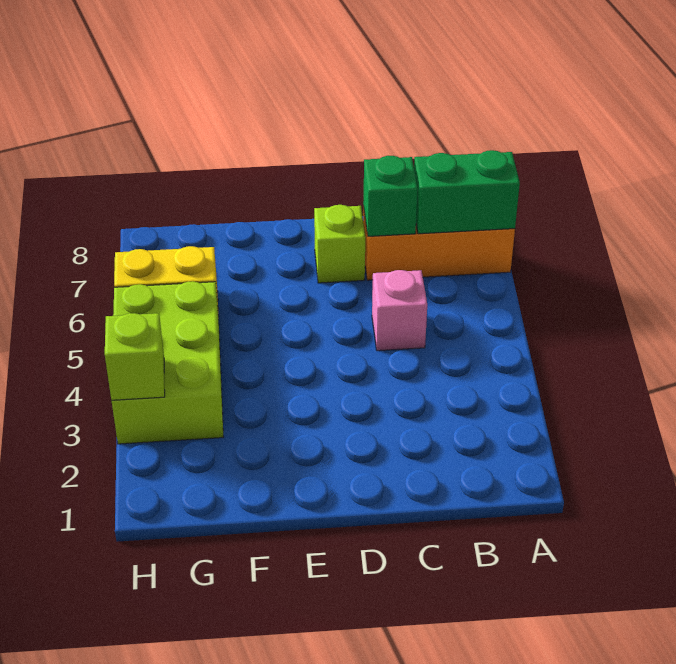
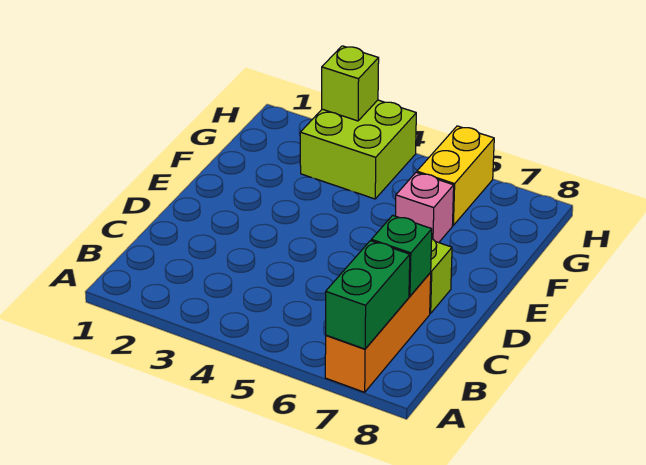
pink 1x1 brick [372,270,427,351] -> pink 1x1 brick moved to [395,172,454,243]
lime 2x3 brick [112,281,223,444] -> lime 2x2 brick [300,100,416,199]

